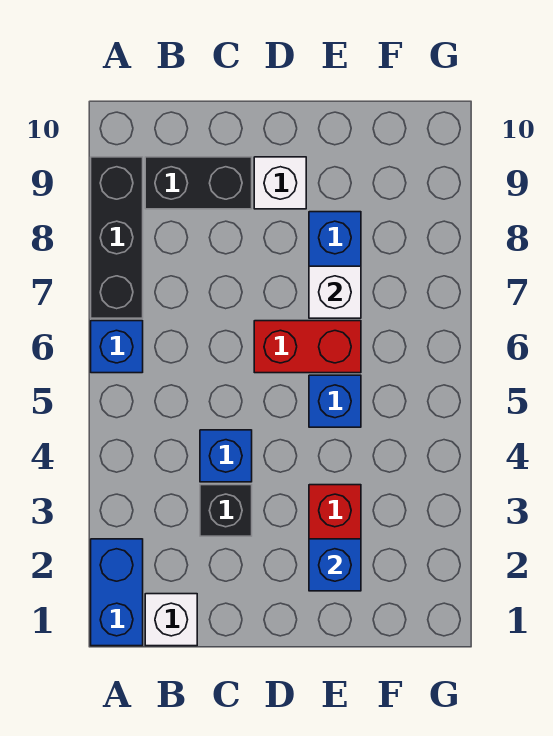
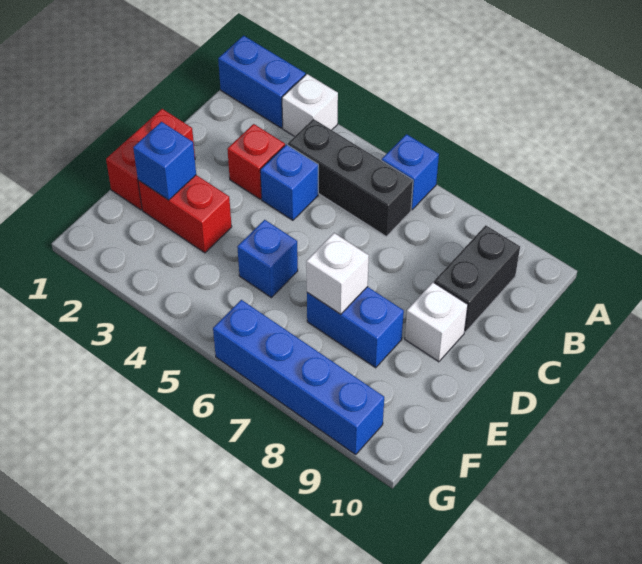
black 1x3 brick [91,157,143,318] -> black 1x3 brick moved to [288,119,413,236]
white 1x1 brick [145,594,197,646] -> white 1x1 brick moved to [282,74,338,137]
black 1x1 brick [200,485,252,536] -> red 1x1 brick [227,124,285,199]
red 1x2 brick [254,321,361,373] -> red 1x2 brick moved to [106,109,195,210]
none -> blue 1x4 brick [213,300,384,455]

